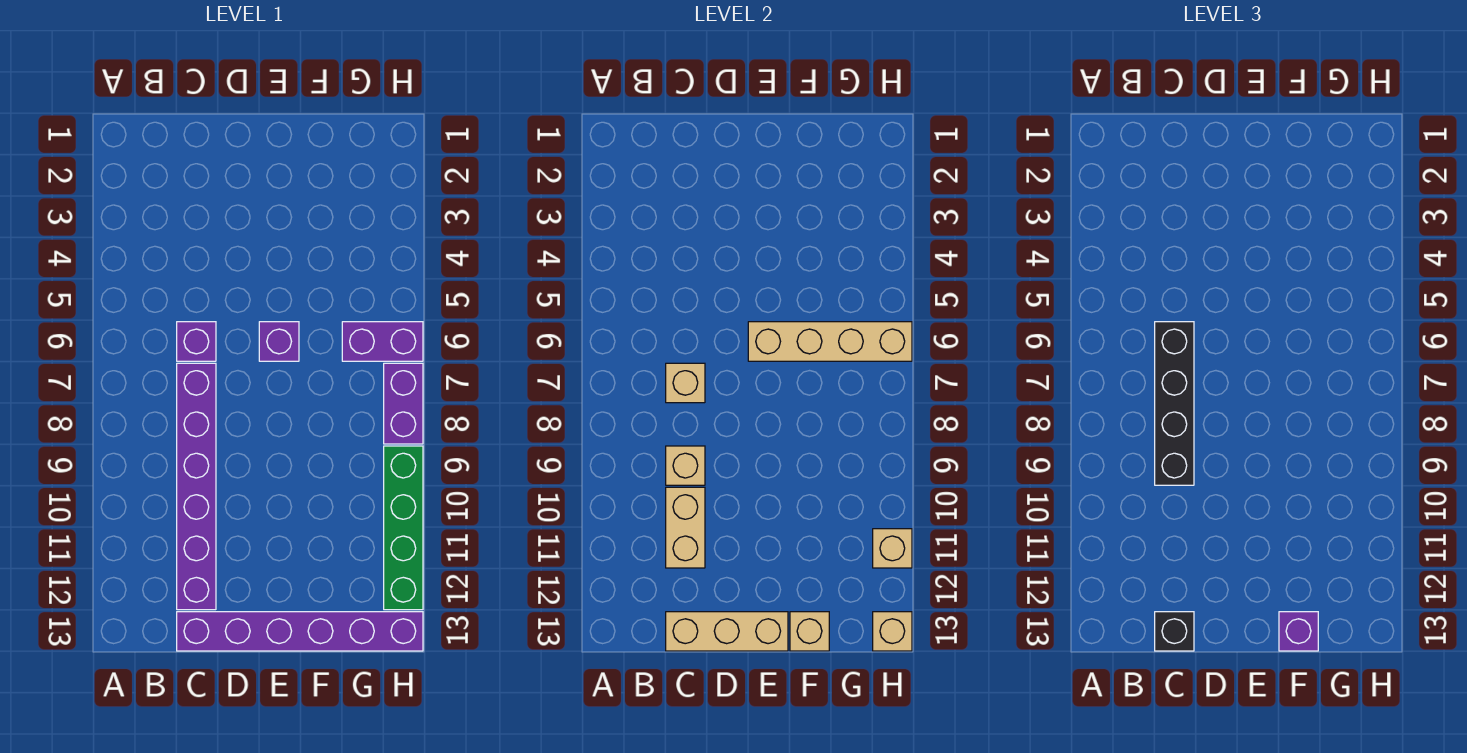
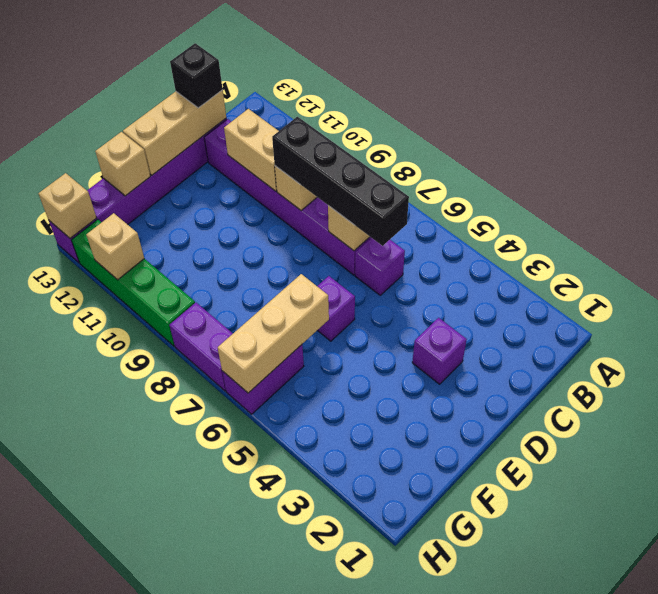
tan 1x4 brick [748,322,912,361] -> tan 1x3 brick [218,274,329,393]
purple 1x1 brick [1279,612,1318,651] -> purple 1x1 brick moved to [412,318,467,384]

